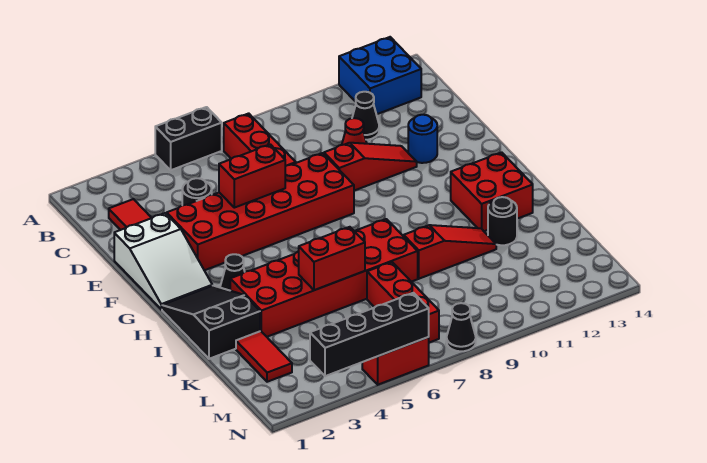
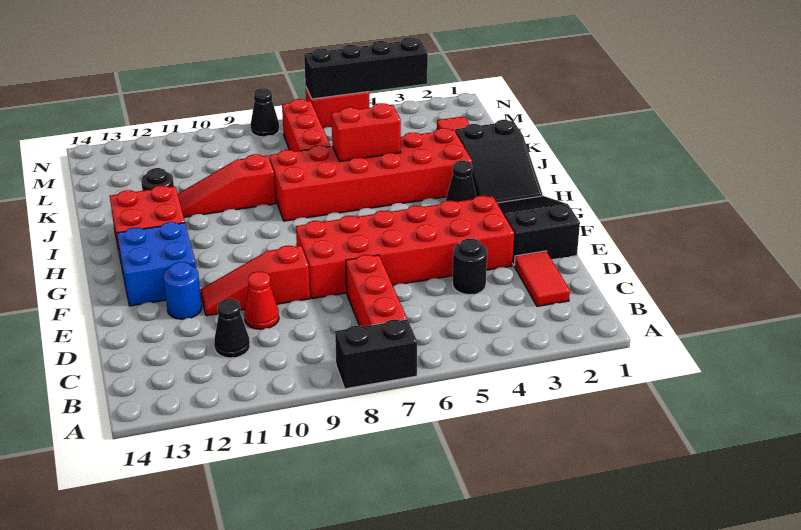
black 1x2 brick [155,107,222,170] -> black 1x2 brick moved to [335,319,417,389]
blue 2x2 brick [339,37,421,114] -> blue 2x2 brick moved to [117,222,196,306]
white 2x3 slope [114,213,212,309] -> black 2x3 slope [497,196,580,265]
red 1x2 brick [219,144,285,208] -> none

